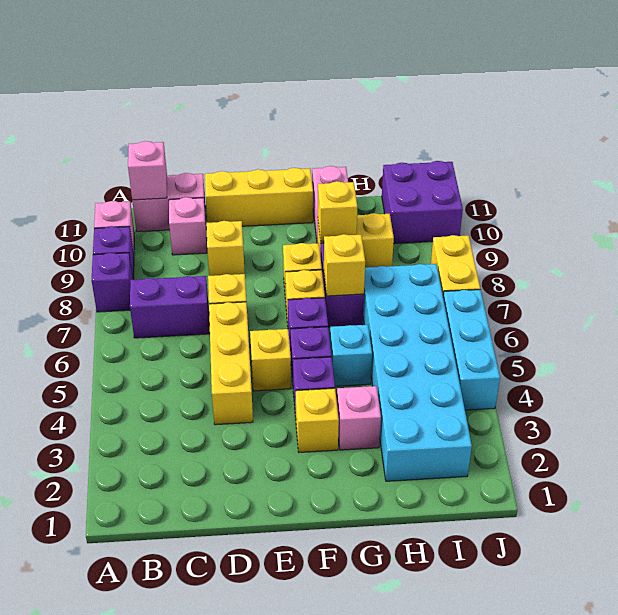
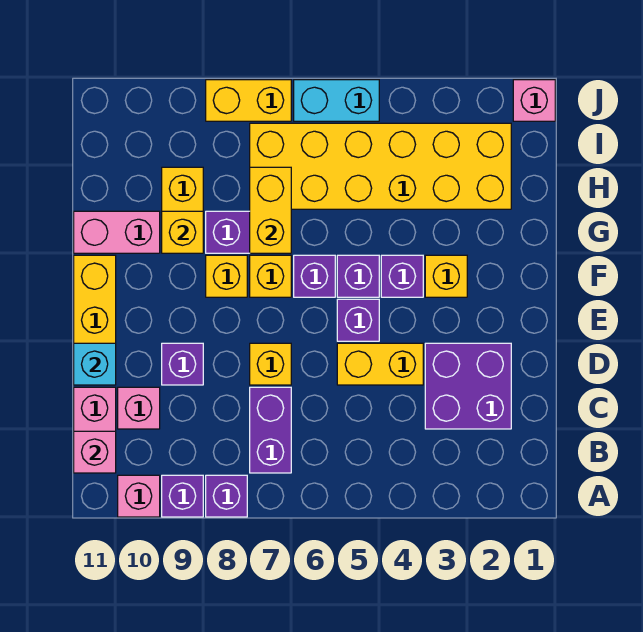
yellow 1x3 brick [209,302,253,425] -> yellow 1x2 brick [337,343,423,385]
yellow 1x1 brick [206,221,245,276] -> purple 1x1 brick [162,343,203,385]
yellow 1x1 brick [250,329,291,391] -> purple 1x1 brick [337,299,379,341]
pink 1x1 brick [337,386,381,450] -> pink 1x1 brick moved to [513,80,555,121]
cyan 1x1 brick [330,325,372,386] -> cyan 1x1 brick moved to [74,343,116,385]
yellow 1x1 brick [324,234,365,296] -> yellow 1x2 brick [250,167,291,253]
cyan 2x6 brick [363,264,472,481] -> yellow 2x6 brick [250,123,511,209]
purple 2x2 brick [382,161,463,244] -> purple 2x2 brick moved to [425,343,511,429]
cyan 1x3 brick [443,290,500,410] -> cyan 1x2 brick [294,80,379,121]

